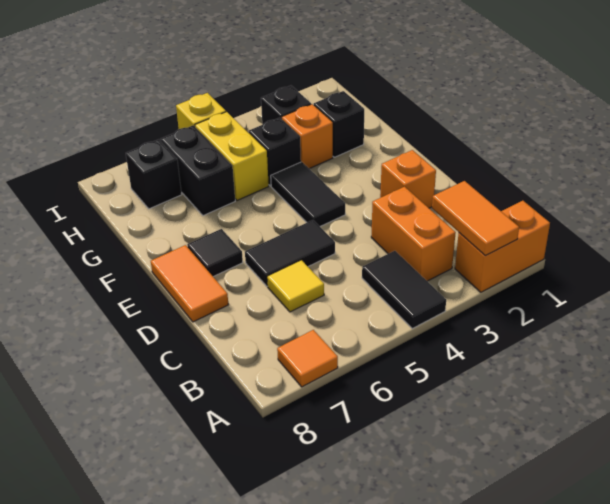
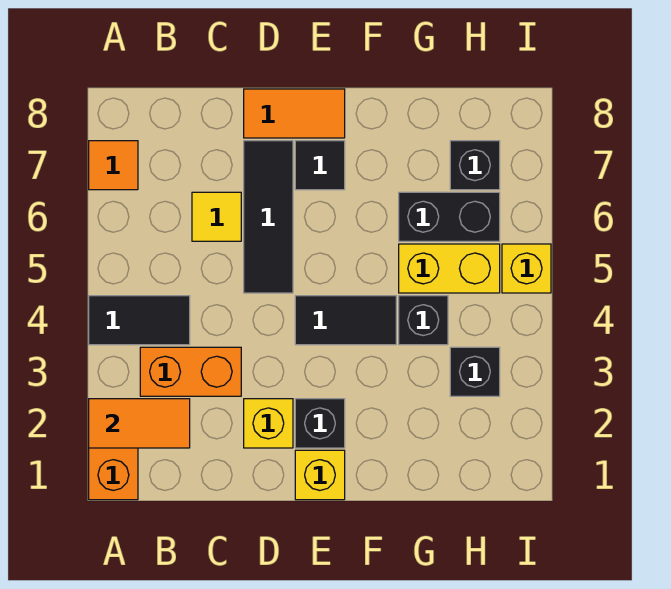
orange 1x1 brick [380,150,436,208] -> yellow 1x1 brick [244,399,293,448]
black 1x2 tile [245,220,335,286] -> black 1x3 tile [244,141,293,293]
none -> yellow 1x1 brick [295,450,345,500]
black 1x1 brick [314,91,364,157] -> black 1x1 brick moved to [295,399,345,448]
orange 1x1 brick [281,104,333,169] -> none

